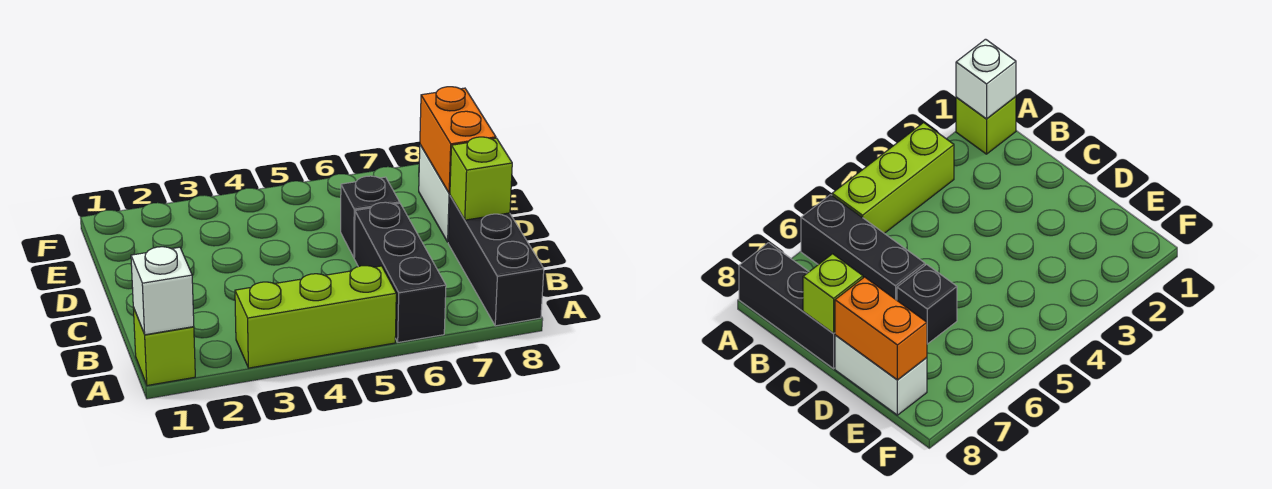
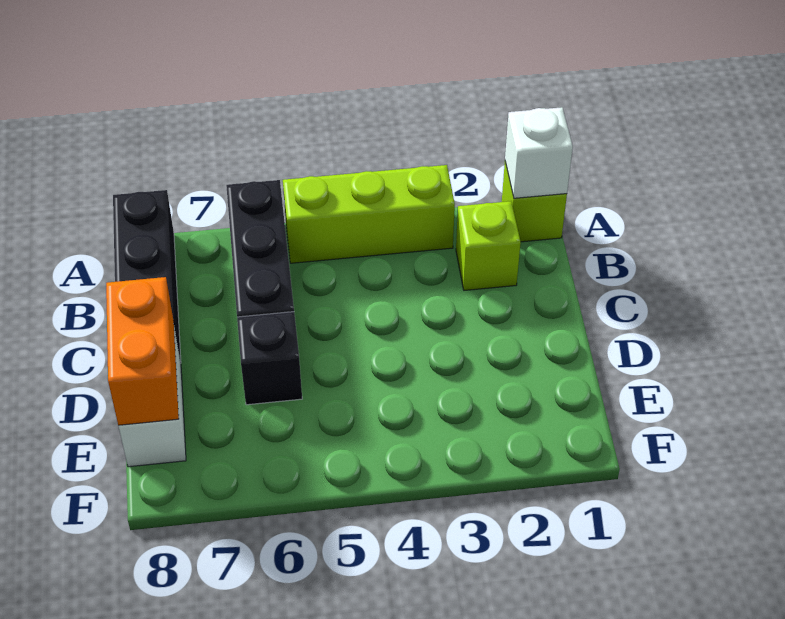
lime 1x1 brick [450,137,512,220] -> lime 1x1 brick moved to [456,201,521,290]

